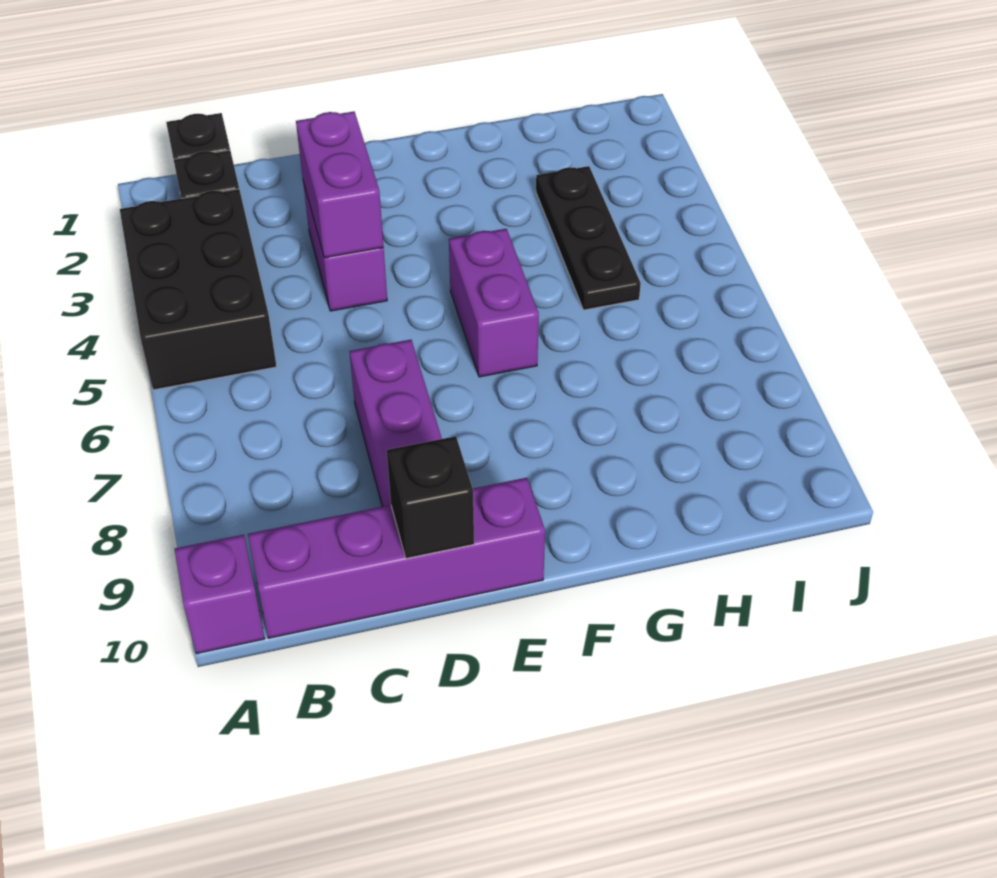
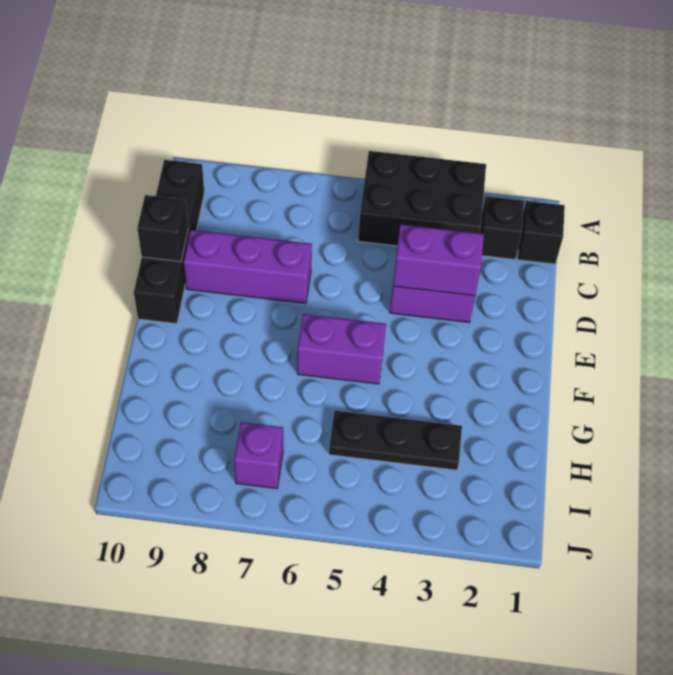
purple 1x1 brick [175,535,265,654] -> purple 1x1 brick moved to [234,422,283,489]
purple 1x4 brick [248,478,545,638] -> black 1x4 brick [134,160,204,324]

